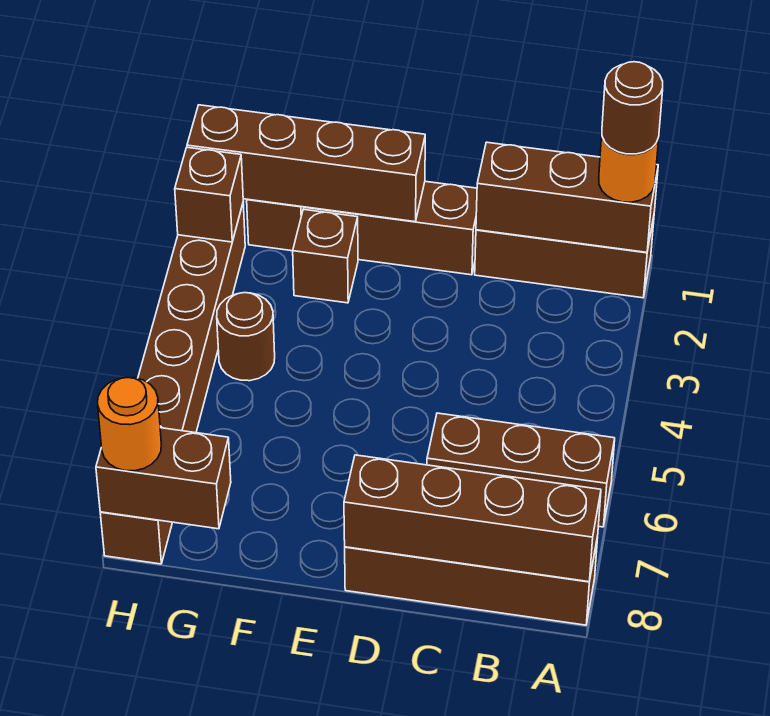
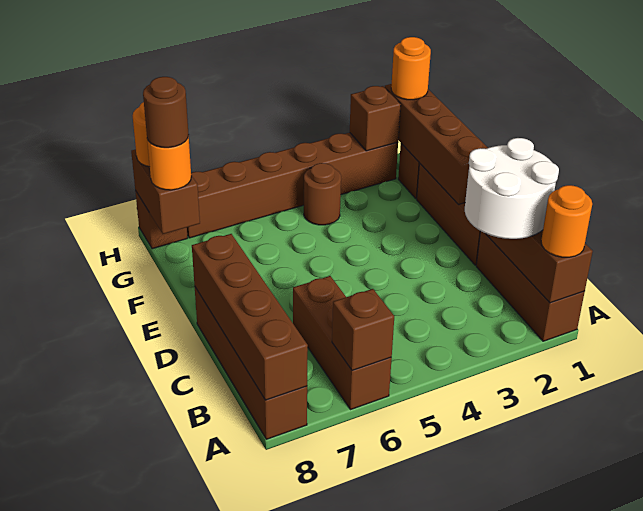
brown 1x1 round brick [602,62,663,154] -> brown 1x1 round brick moved to [143,77,189,148]
none -> white 2x2 round brick [465,138,559,239]
brown 1x1 brick [293,209,358,303] -> brown 1x1 brick moved to [332,289,394,370]
none -> orange 1x1 round brick [147,136,191,190]
none -> orange 1x1 round brick [391,37,431,100]

